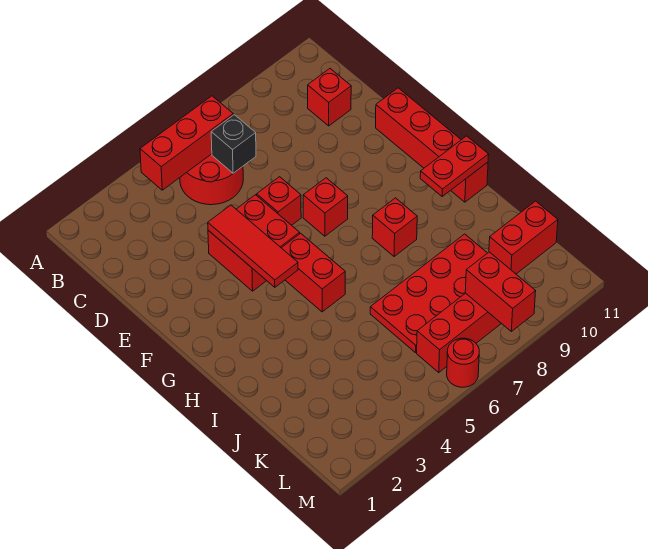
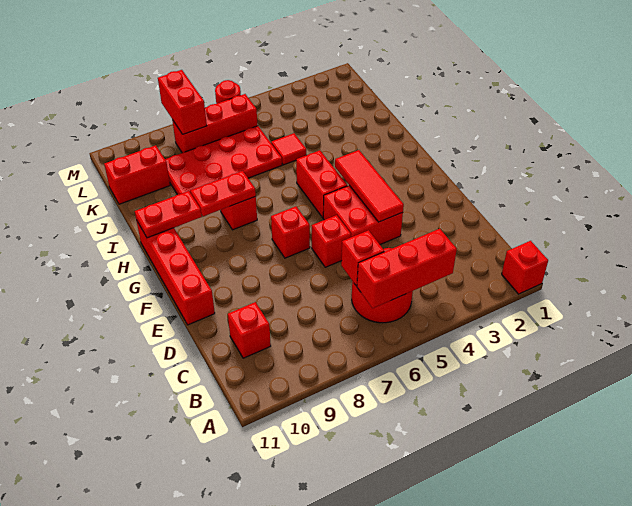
none -> red 1x1 brick [502,241,548,294]
black 1x1 brick [211,115,256,173] -> red 1x1 brick [341,230,384,286]
none -> red 1x2 plate [190,171,256,216]
none -> red 1x1 tile [271,133,306,165]

